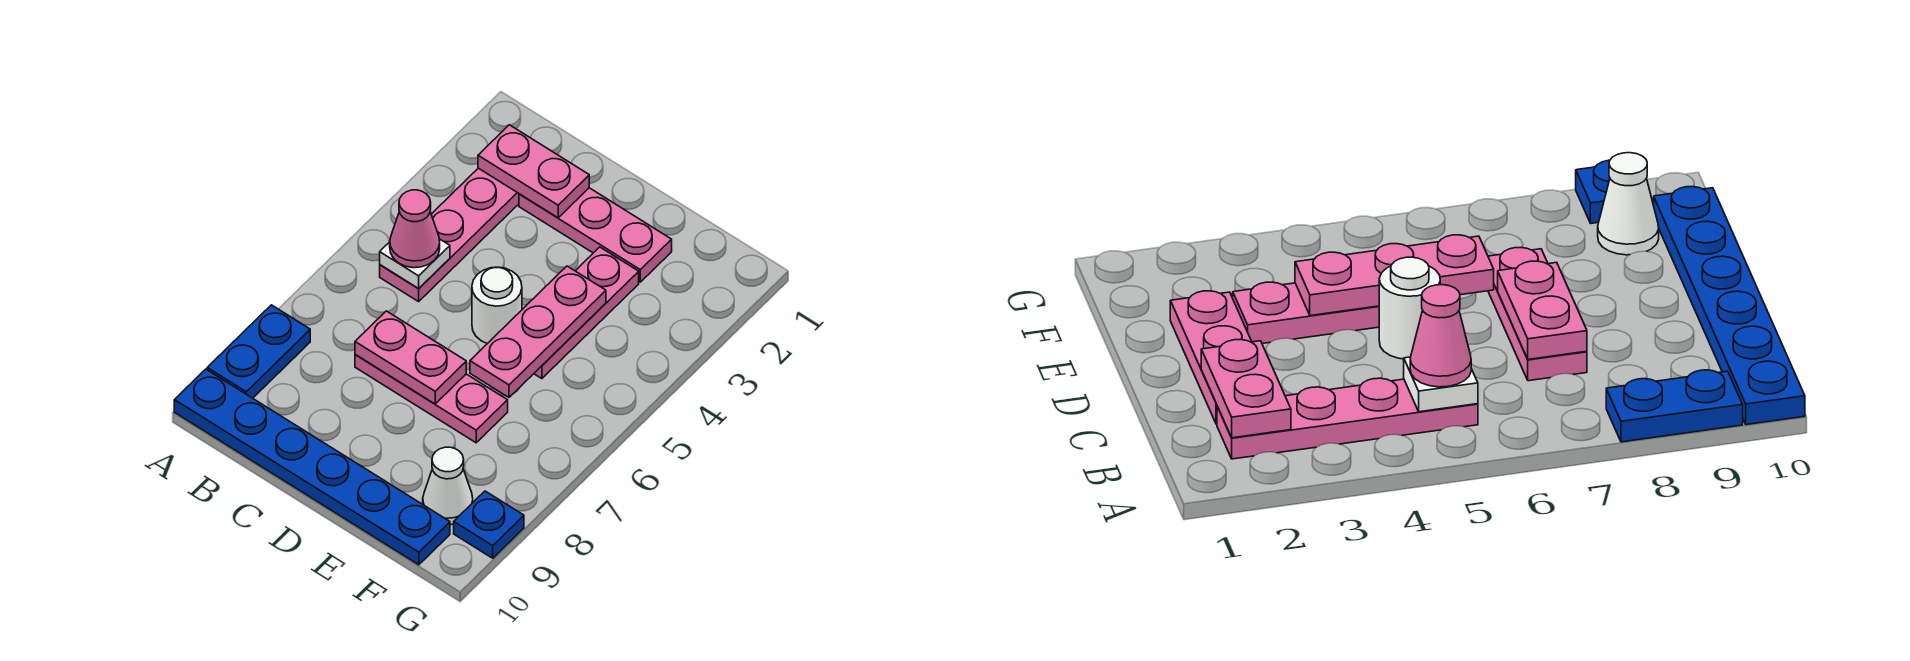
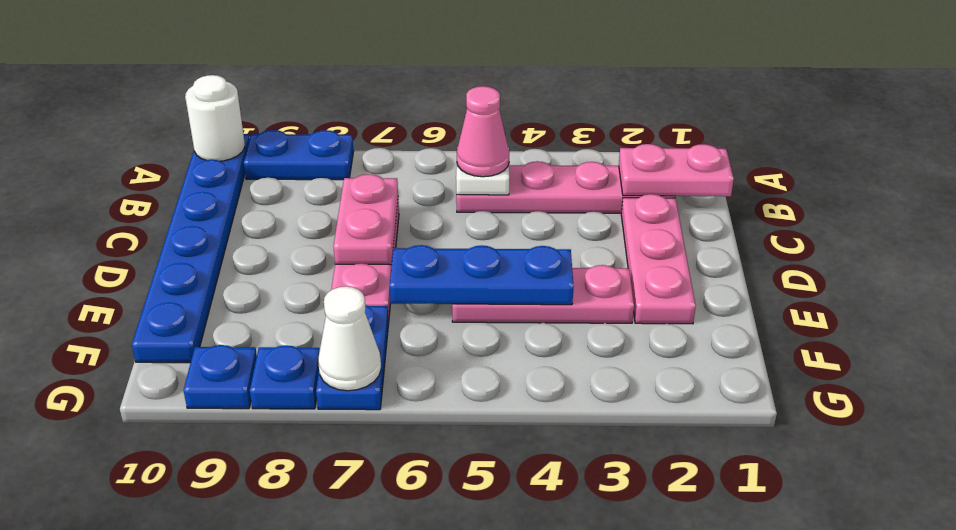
pink 1x2 plate [478,125,589,218] -> pink 1x2 plate turned to [619,144,734,196]
white 1x1 round brick [472,267,522,344] -> white 1x1 round brick moved to [185,75,245,161]
pink 1x3 plate [470,266,606,397] -> blue 1x3 plate [390,245,574,305]
none -> blue 1x2 plate [316,305,389,410]
white 1x1 cone [423,447,473,525] -> white 1x1 cone moved to [318,286,381,391]
none -> blue 1x1 plate [250,345,320,409]

